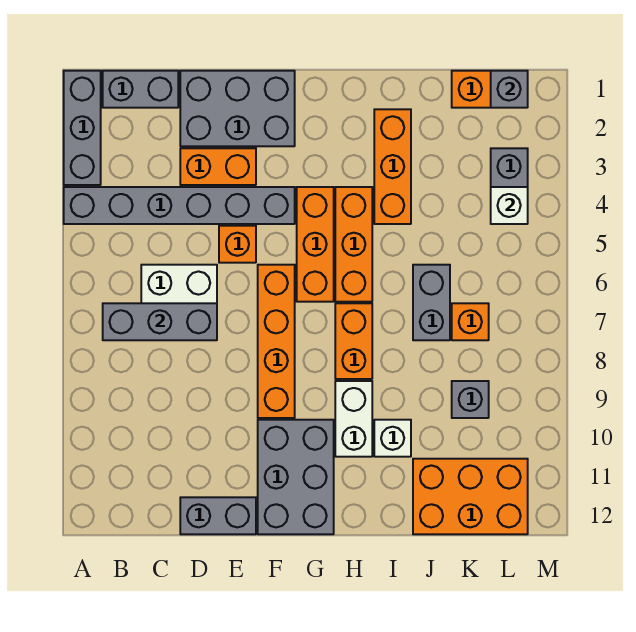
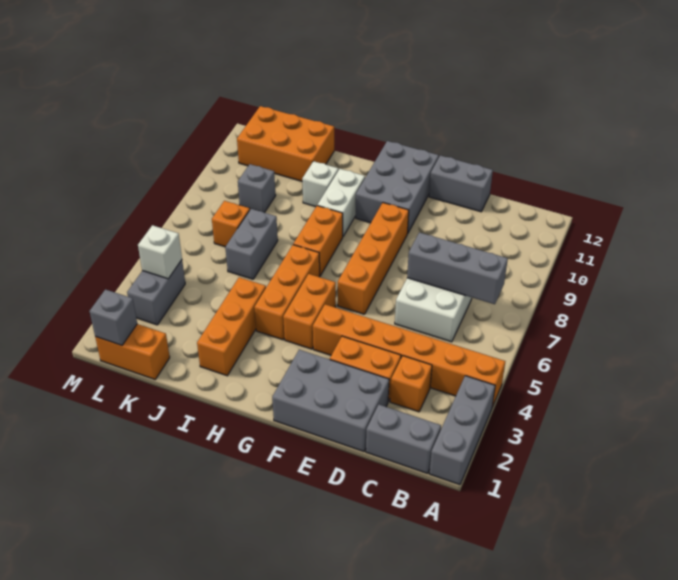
grey 1x6 brick [64,187,295,224] -> orange 1x6 brick [313,304,505,407]
orange 1x1 brick [219,226,256,263] -> orange 1x1 brick moved to [390,356,432,412]
orange 1x3 brick [297,187,334,302] -> orange 1x2 brick [283,274,336,349]

